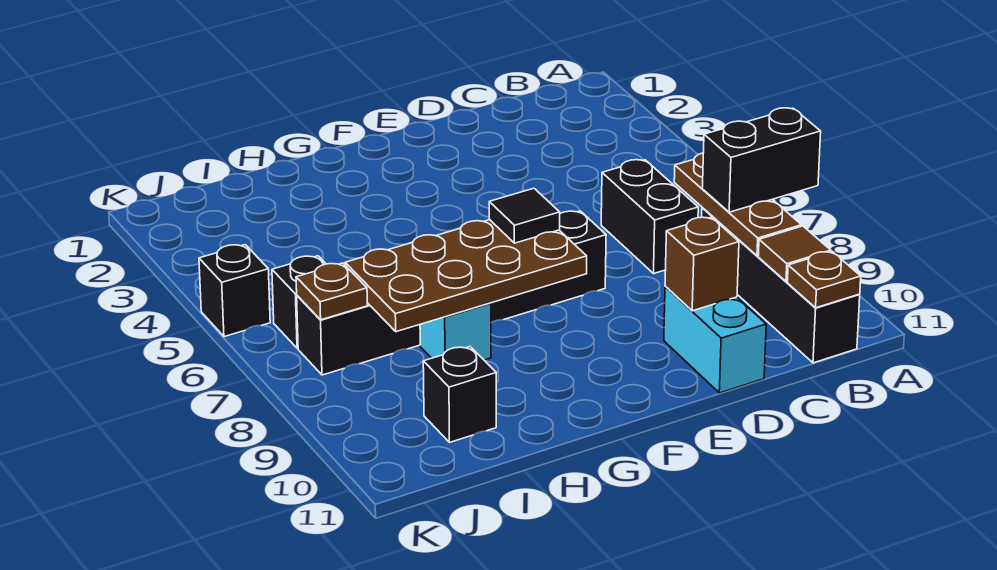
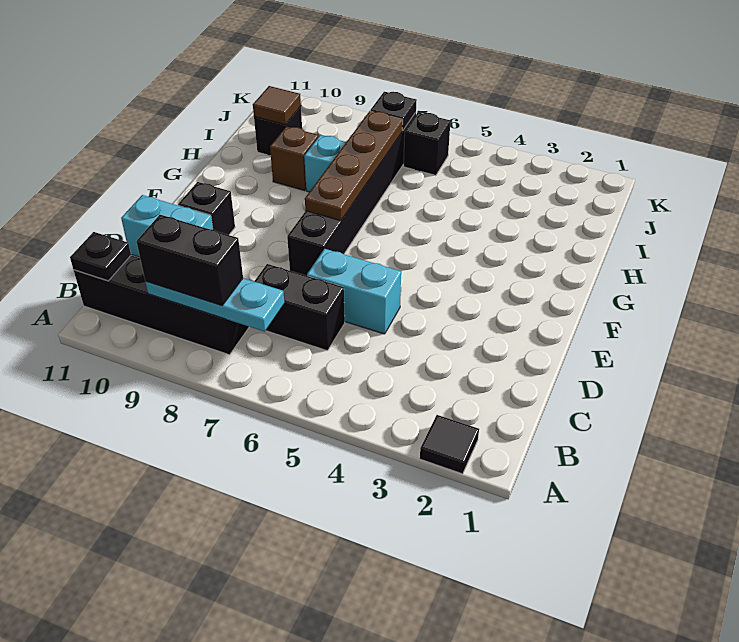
black 1x2 brick [702,108,821,212] -> black 1x2 brick turned to [137,215,243,305]
brown 1x3 plate [674,153,802,256] -> cyan 1x3 plate [145,278,284,331]
brown 1x1 tile [758,226,831,282] -> brown 1x1 tile moved to [253,86,301,124]
brown 1x1 plate [787,252,861,308] -> black 1x1 plate [70,232,131,281]
none -> cyan 1x2 brick [307,249,401,334]
brown 1x1 brick [665,217,739,311] -> brown 1x1 brick moved to [270,126,318,191]
brown 2x4 plate [345,220,587,332] -> brown 1x4 plate [305,111,403,221]
black 1x1 tile [489,188,560,243] -> black 1x1 tile moved to [420,415,479,474]
brown 1x1 plate [296,263,367,320] -> black 1x1 plate [370,92,417,130]
black 1x1 brick [199,245,270,337] -> black 1x1 brick moved to [178,182,235,235]

